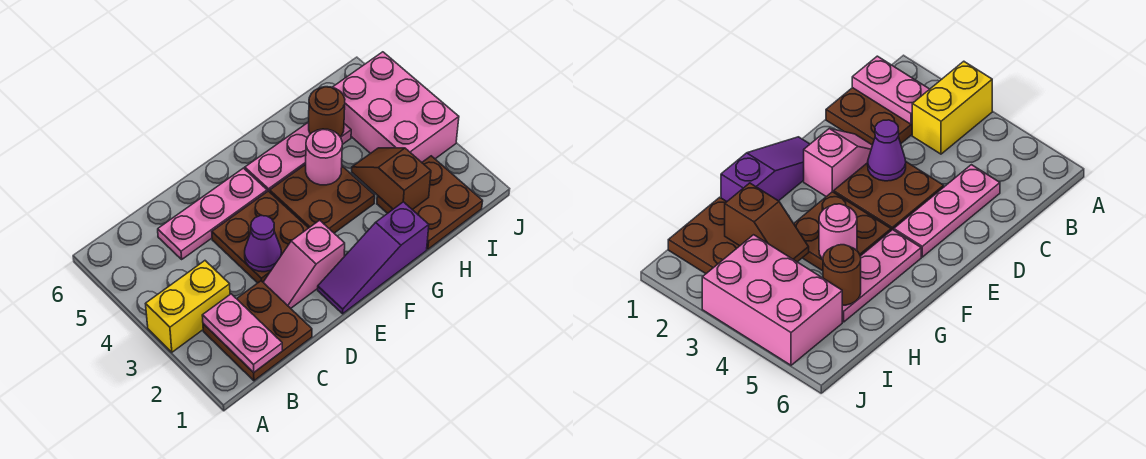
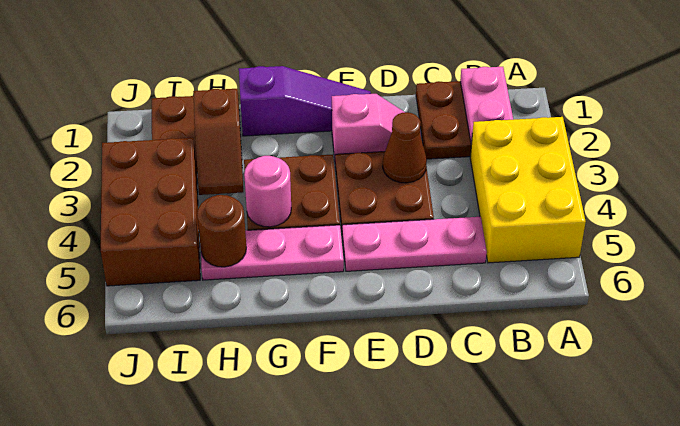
yellow 1x2 brick [146,261,230,352] -> yellow 2x3 brick [470,117,586,263]
purple 1x1 cone [245,216,281,272] -> brown 1x1 cone [383,112,427,183]
pink 2x3 brick [332,52,459,162] -> brown 2x3 brick [101,138,200,286]

